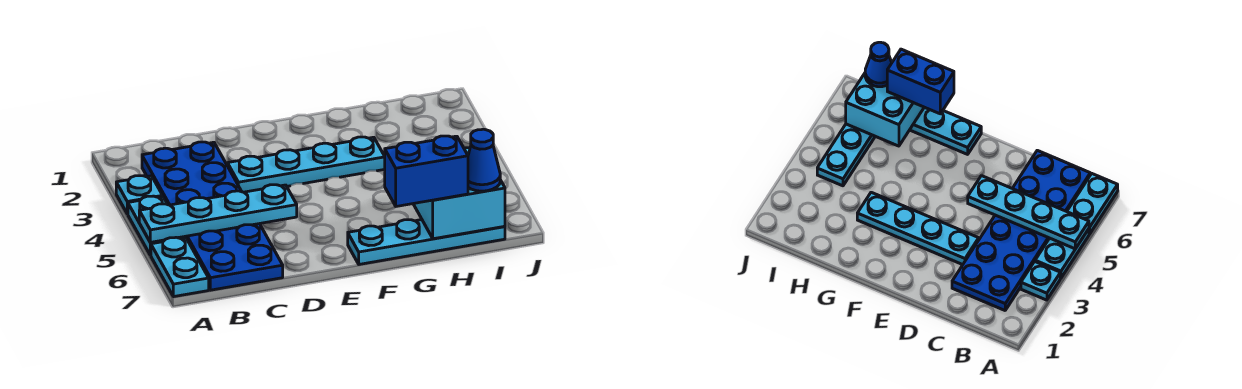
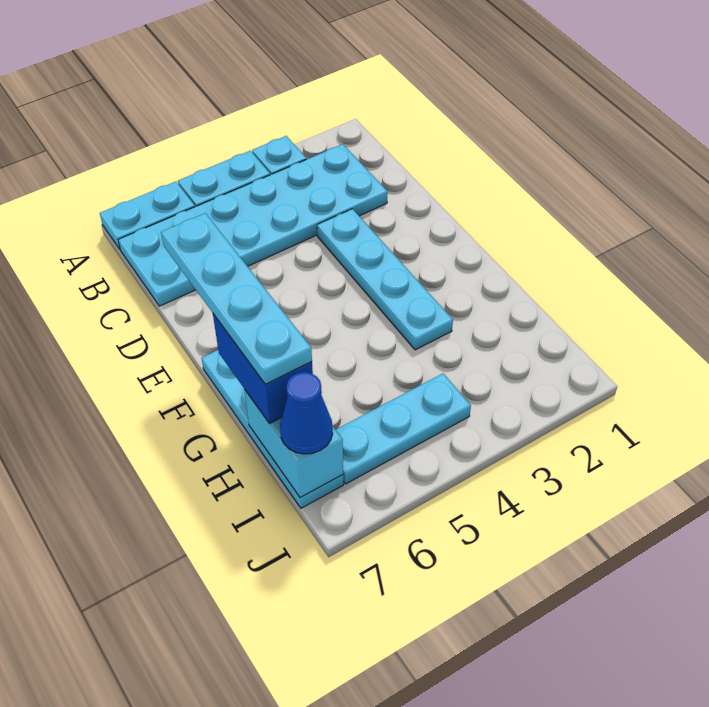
cyan 1x4 plate [139,185,297,242] -> cyan 1x4 plate moved to [161,213,312,384]
blue 2x6 plate [142,142,283,290] -> cyan 2x6 plate [118,144,388,306]
cyan 2x2 brick [414,148,505,239] -> cyan 1x2 brick [244,389,343,498]

